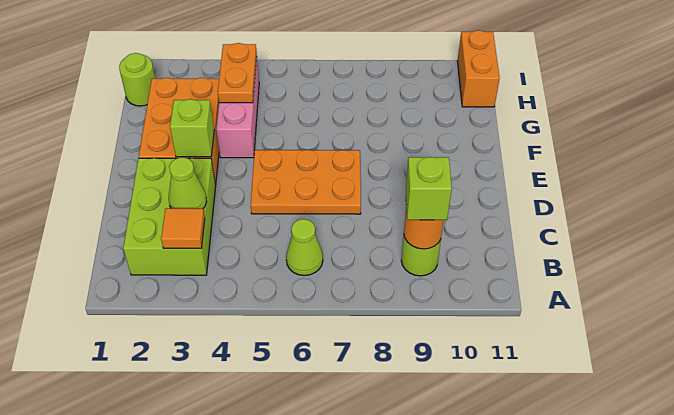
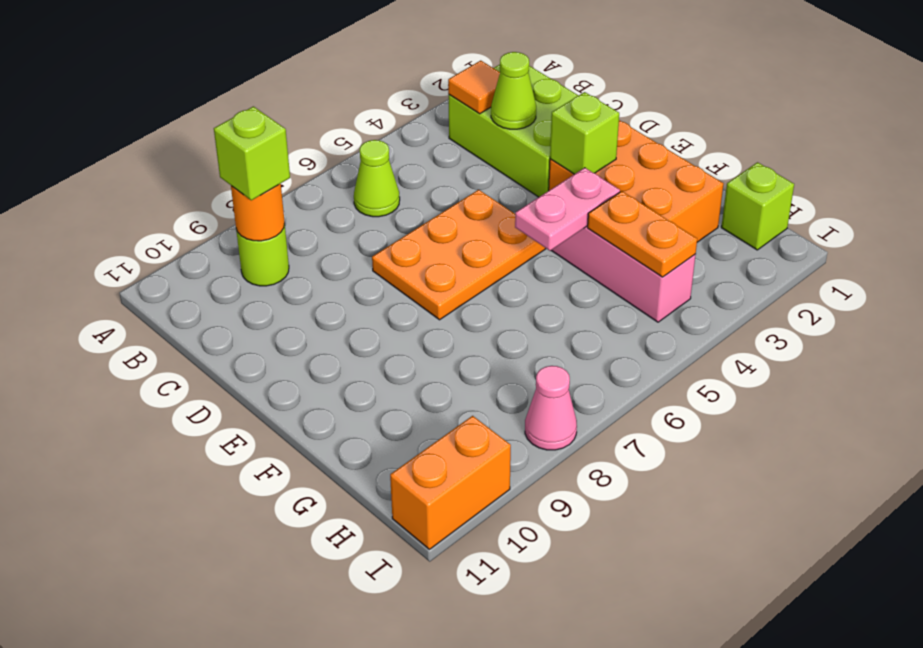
none -> pink 1x2 plate [515,168,620,251]
lime 1x1 round brick [119,53,155,106] -> lime 1x1 brick [721,162,794,250]
orange 1x2 brick [457,30,500,107] -> orange 1x2 brick turned to [390,416,511,549]
none -> pink 1x1 cone [525,366,577,450]

